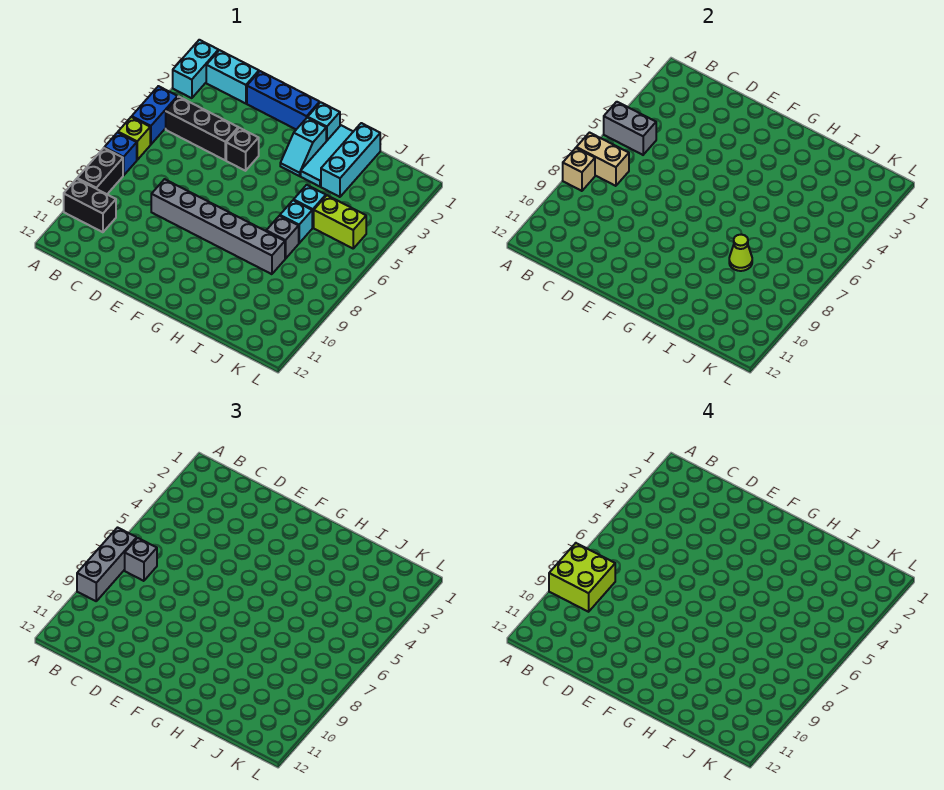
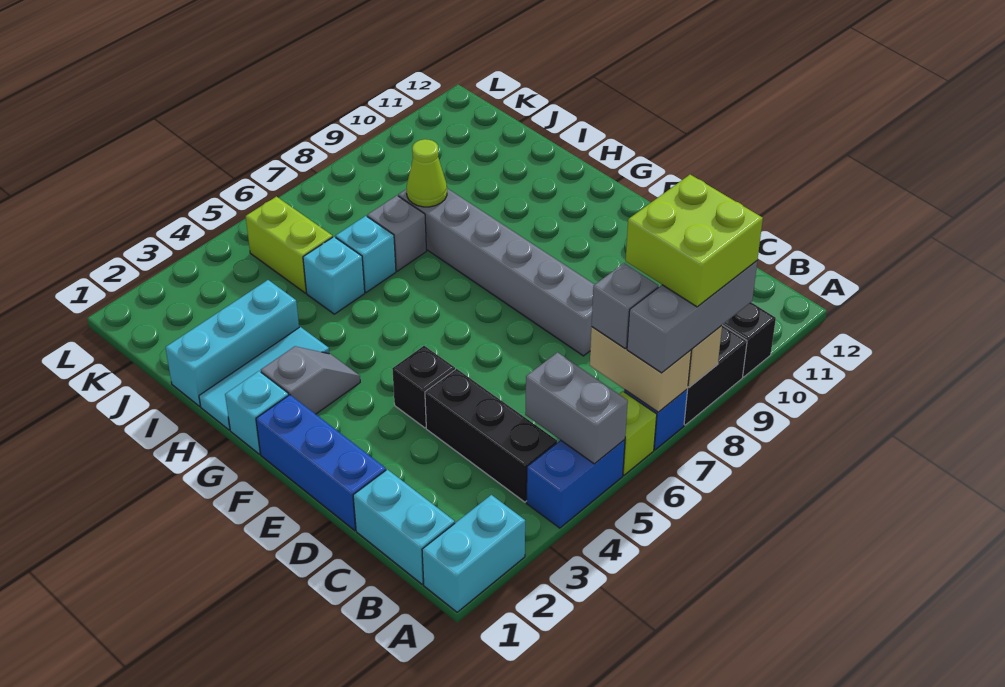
cyan 1x2 slope [280,118,326,176] -> grey 1x2 slope [261,346,360,414]

